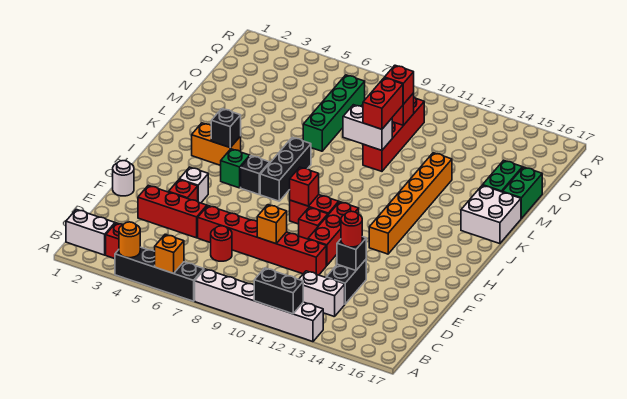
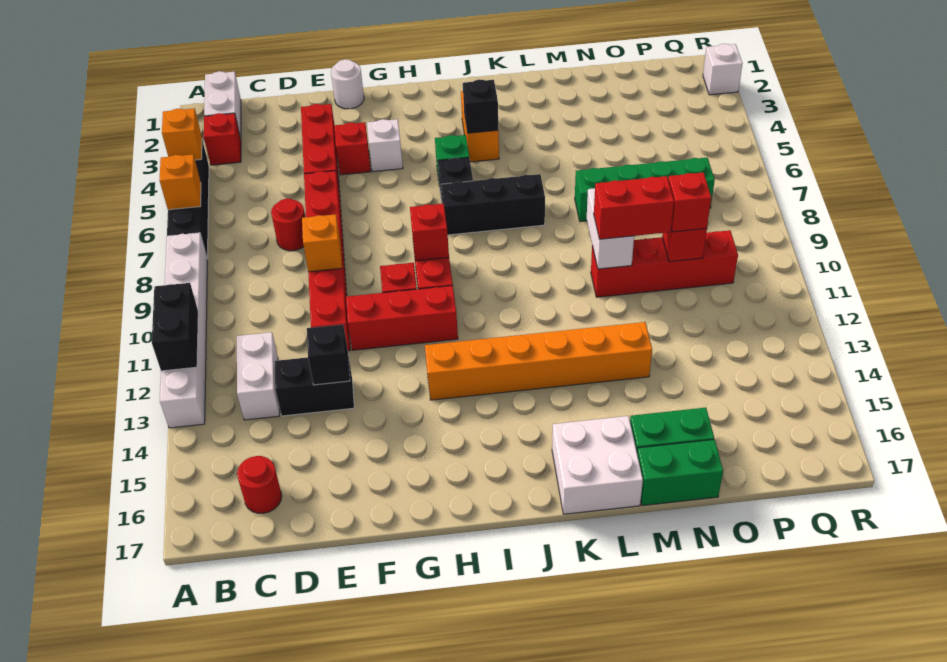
orange 1x1 round brick [119,222,140,258] -> orange 1x1 brick [162,108,202,160]
red 1x1 round brick [341,211,362,247] -> red 1x1 round brick moved to [237,456,282,513]
none -> white 1x1 brick [703,44,743,95]

